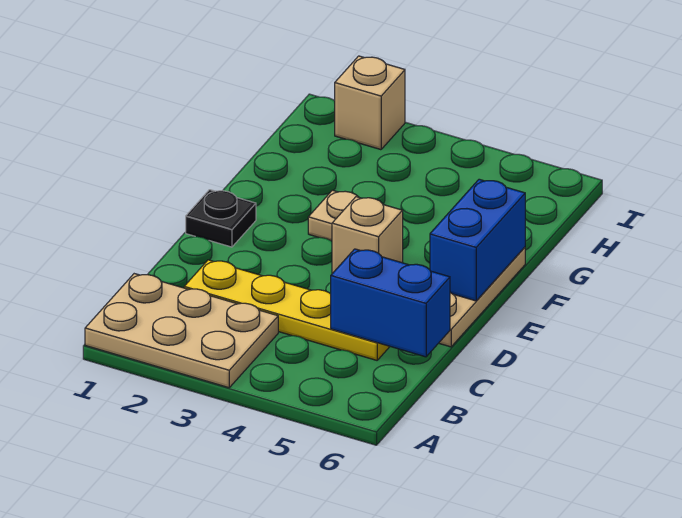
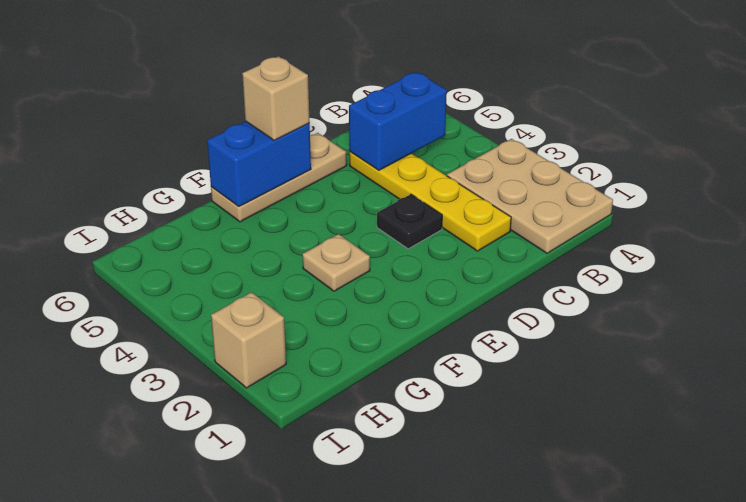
blue 1x2 brick [331,249,450,357] -> blue 1x2 brick turned to [349,72,447,170]
black 1x1 plate [186,190,256,247] -> black 1x1 plate moved to [377,194,442,249]
tan 1x1 brick [332,197,403,274] -> tan 1x1 brick moved to [242,56,310,140]

